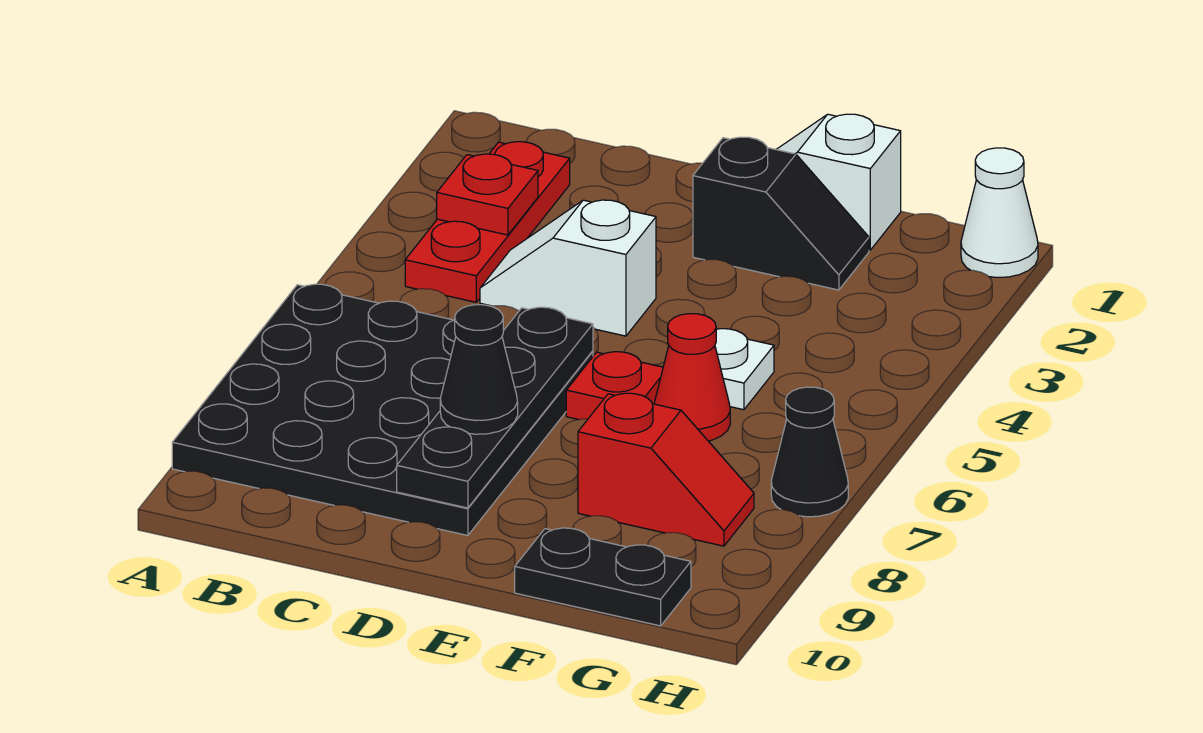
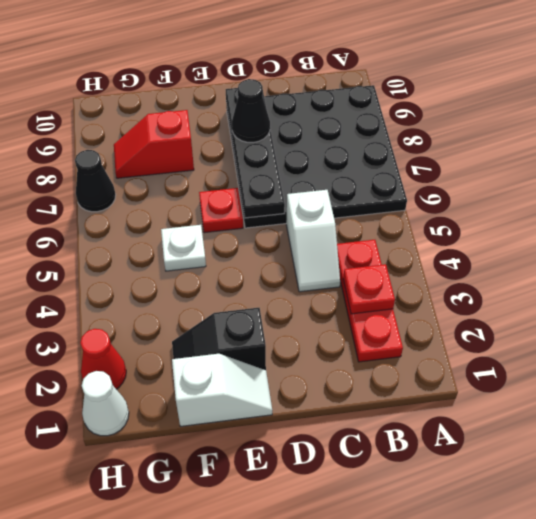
white 1x2 slope [480,200,656,336] -> white 1x2 slope turned to [286,190,340,292]
red 1x1 cone [654,314,730,441] -> red 1x1 cone moved to [80,329,126,389]
black 1x2 plate [515,528,691,626] -> none

